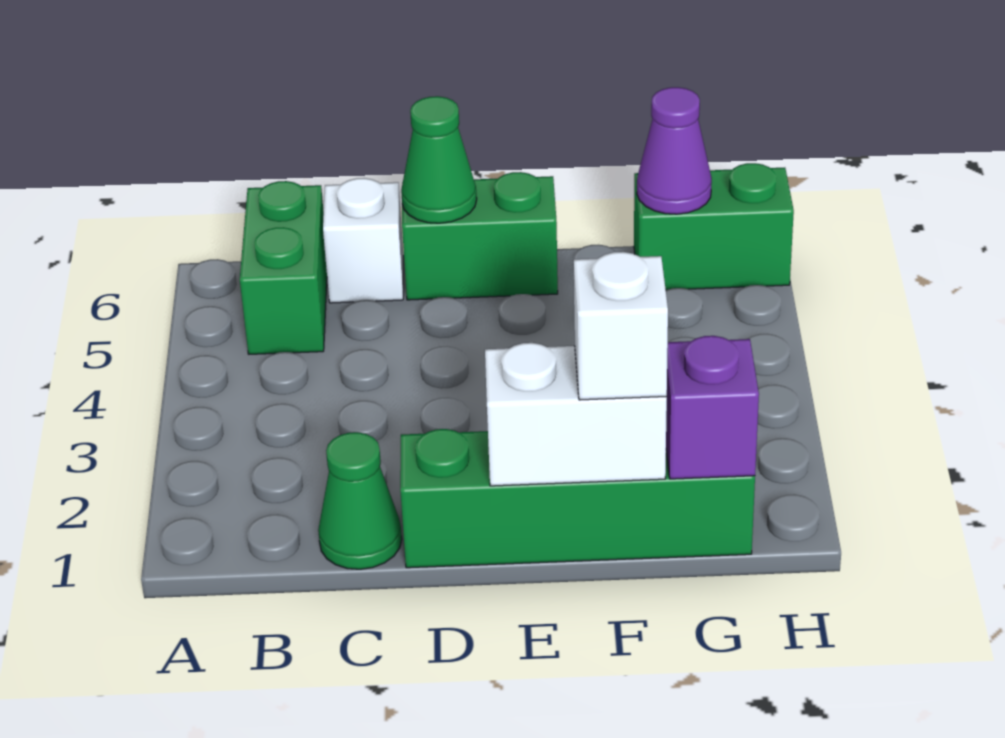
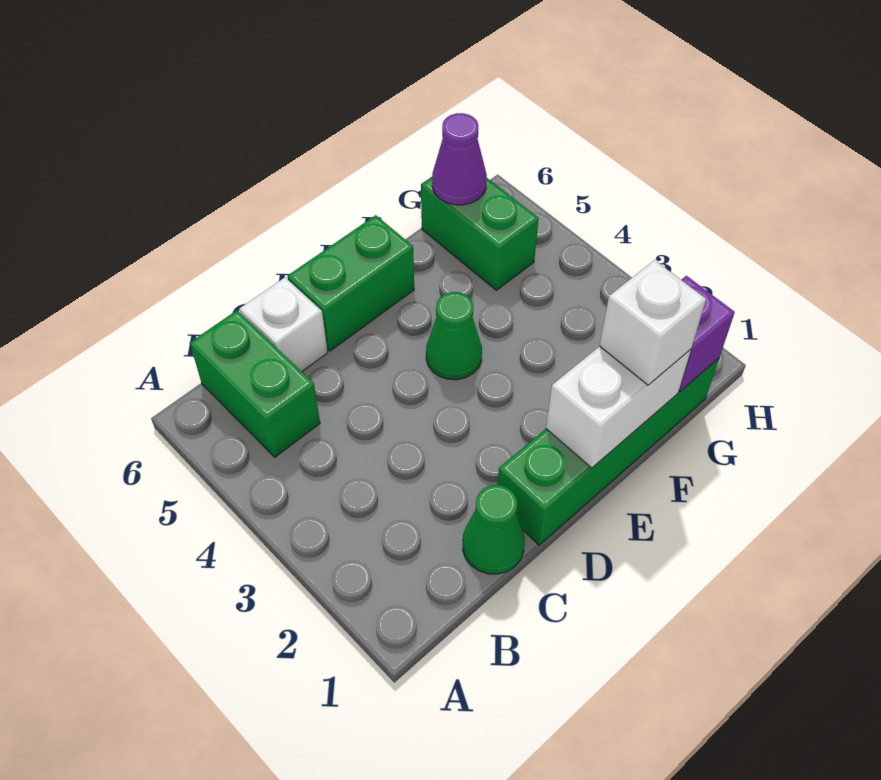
green 1x1 cone [401,96,477,223] -> green 1x1 cone moved to [426,292,482,380]
green 1x2 brick [634,163,794,290] -> green 1x2 brick turned to [421,177,539,290]

